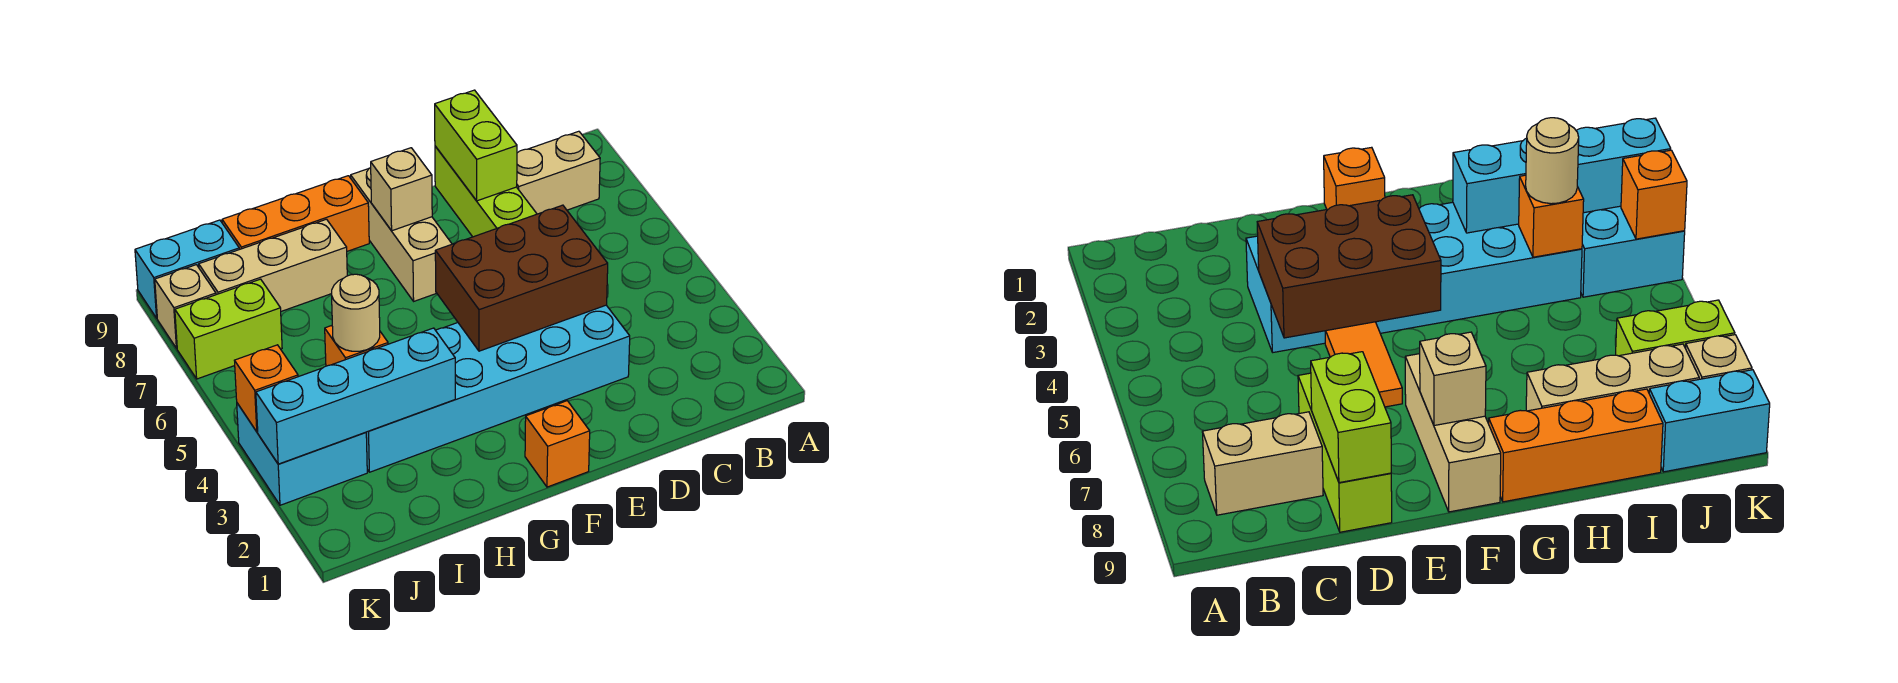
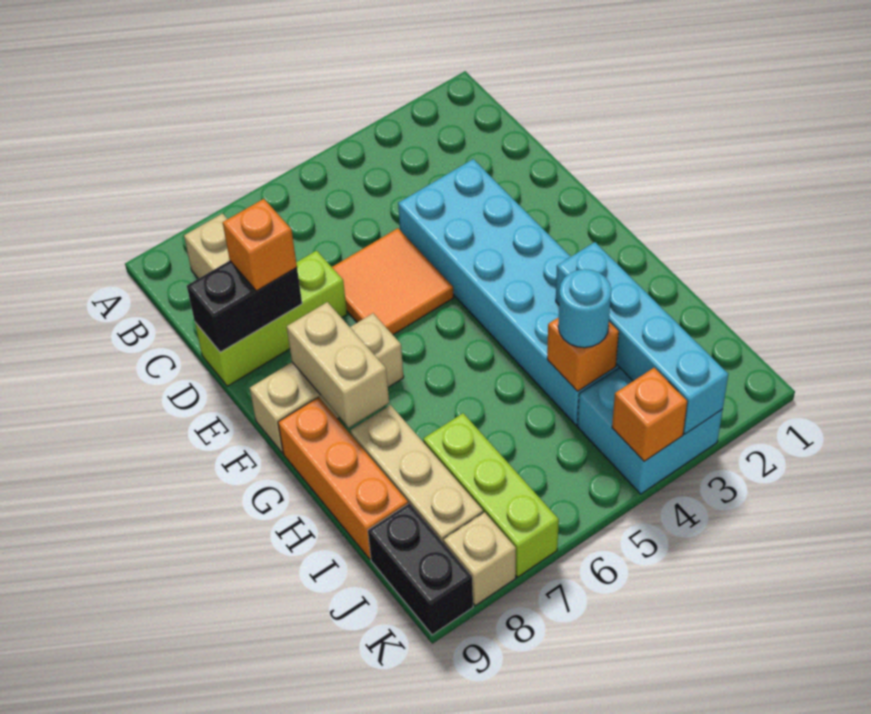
brown 2x3 brick [435,205,608,351] -> none
lime 1x2 brick [435,90,517,201] -> black 1x2 brick [187,261,302,352]
orange 1x2 tile [1325,322,1402,407] -> orange 2x2 tile [332,228,454,335]
orange 1x1 brick [525,401,590,487] -> orange 1x1 brick moved to [223,199,297,291]
tan 1x1 brick [371,148,432,231] -> tan 1x2 brick [287,302,389,428]
tan 1x1 round brick [332,274,380,351] -> cyan 1x1 round brick [558,269,611,348]
lime 1x2 brick [175,279,282,379] -> lime 1x3 brick [423,413,559,577]
cyan 1x2 brick [135,220,239,318] -> black 1x2 brick [368,503,473,635]

